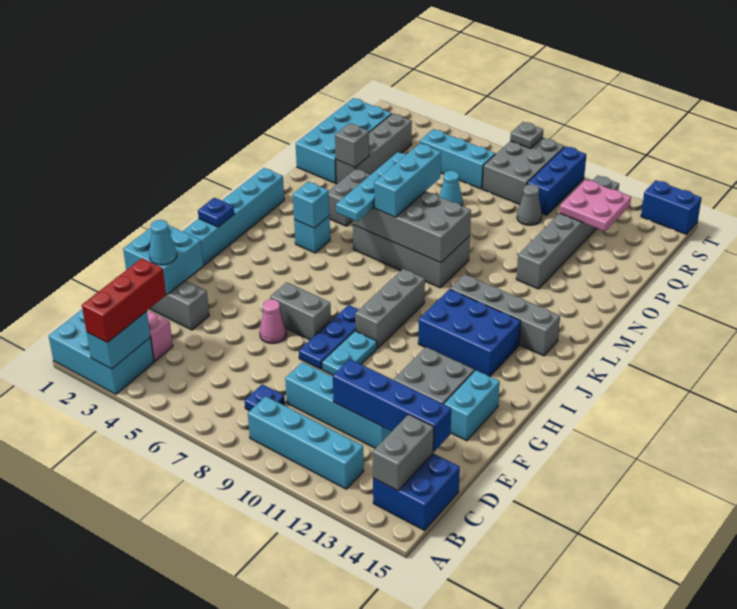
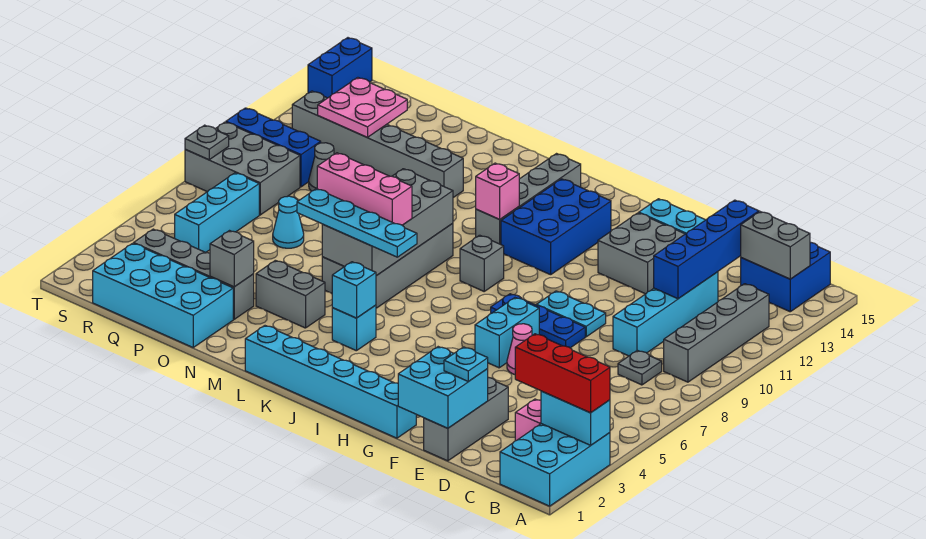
cyan 1x4 brick [248,396,364,489] -> grey 1x4 brick [664,284,769,382]
blue 1x1 plate [245,384,285,411] -> grey 1x1 plate [618,350,662,385]
cyan 1x1 cone [149,220,177,265] -> cyan 1x1 plate [444,347,488,382]
grey 1x2 brick [270,282,331,340] -> cyan 1x2 brick [475,298,539,368]
grey 1x3 brick [355,269,425,348] -> grey 1x1 brick [460,235,504,291]
blue 1x1 plate [198,198,234,227] -> none
none -> pink 1x1 brick [476,163,519,219]
cyan 1x3 brick [374,144,441,217] -> pink 1x3 brick [317,153,412,225]

